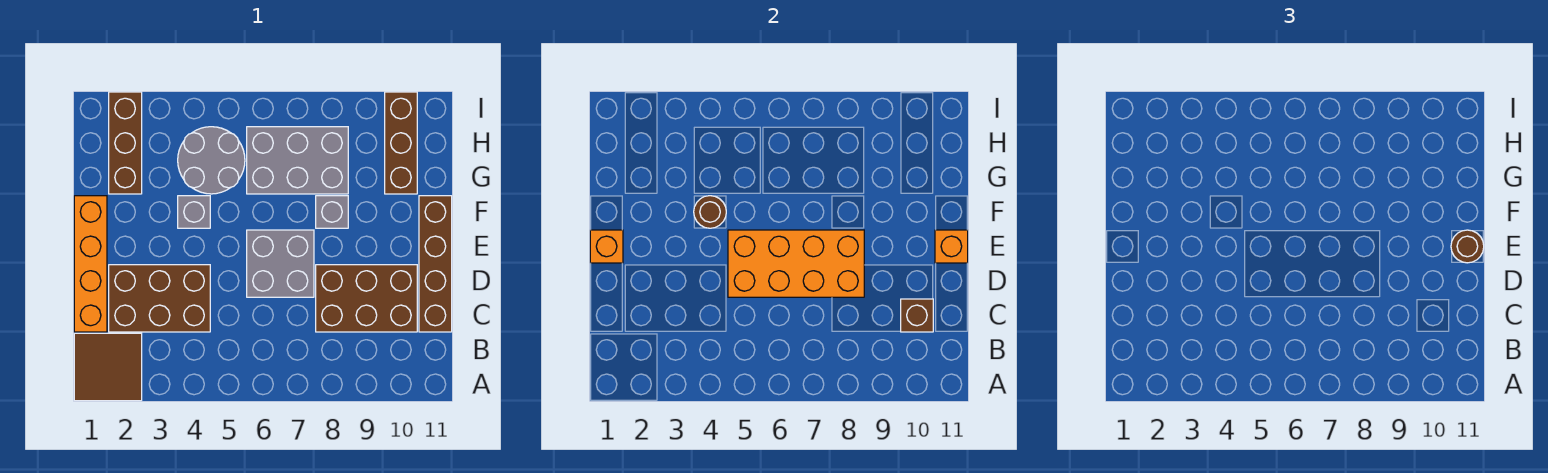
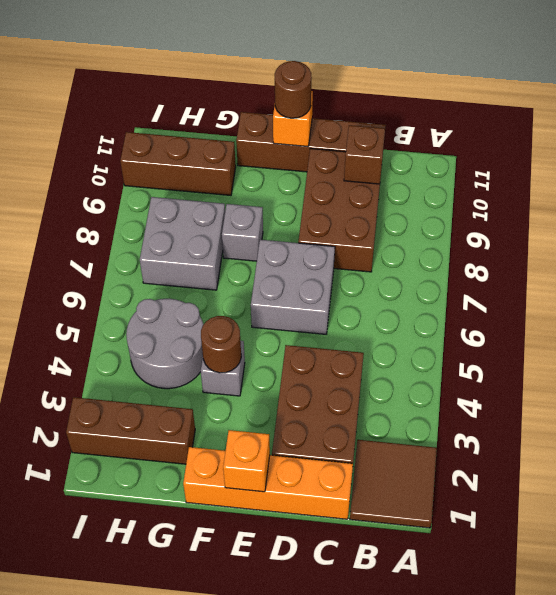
orange 2x4 brick [728,230,864,297] -> none
grey 2x3 brick [247,127,348,194] -> grey 2x2 brick [140,197,225,290]

